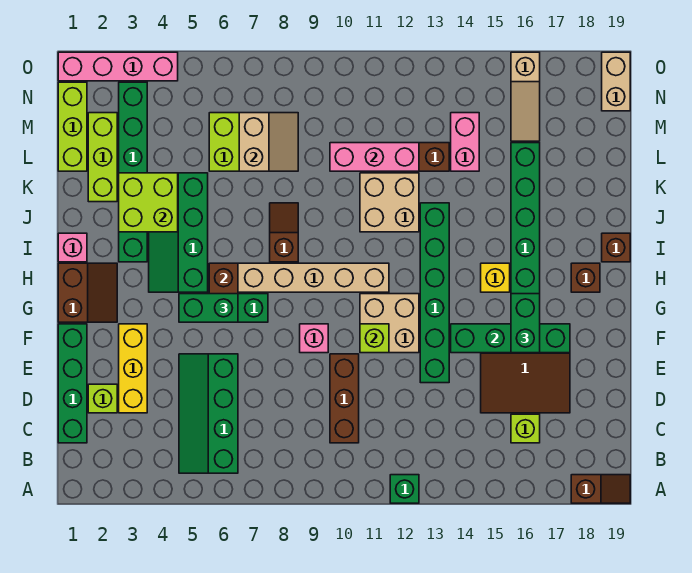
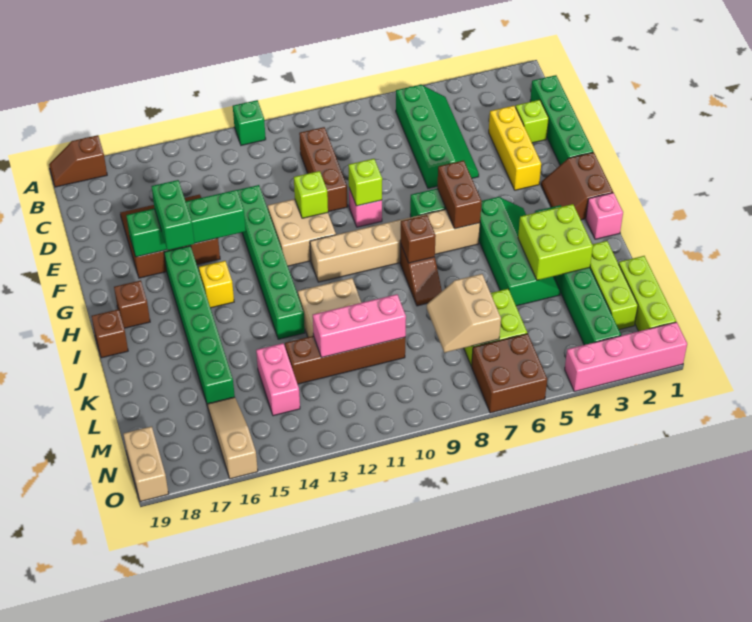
lime 1x1 brick [511,414,540,443] -> lime 1x1 brick moved to [348,159,382,206]
green 1x2 brick [179,294,238,322] -> none
none -> brown 1x1 brick [400,215,436,263]
none -> brown 2x2 brick [472,334,547,413]

